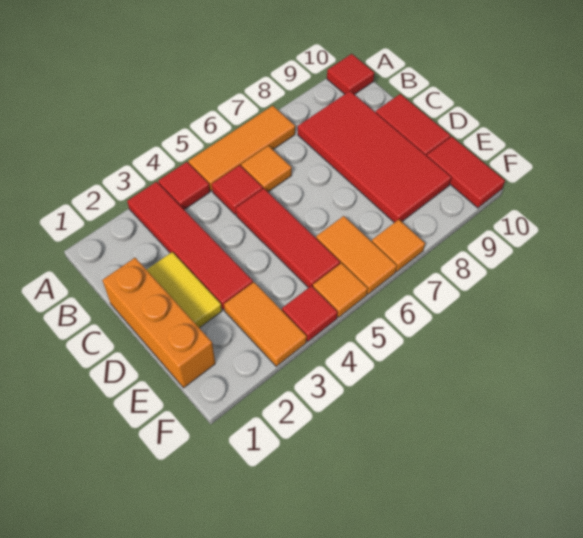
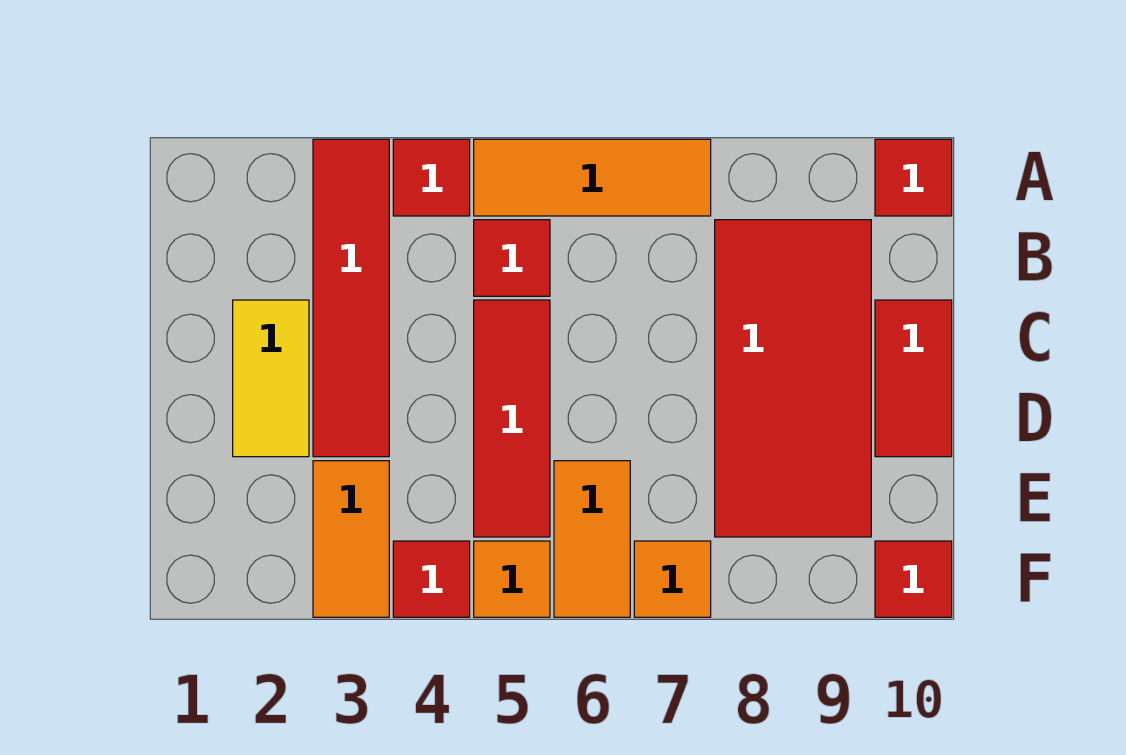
orange 1x1 tile [241,146,292,192] -> none
orange 1x3 brick [102,258,215,388] -> none
red 1x2 tile [427,137,505,208] -> red 1x1 tile [875,541,952,617]

